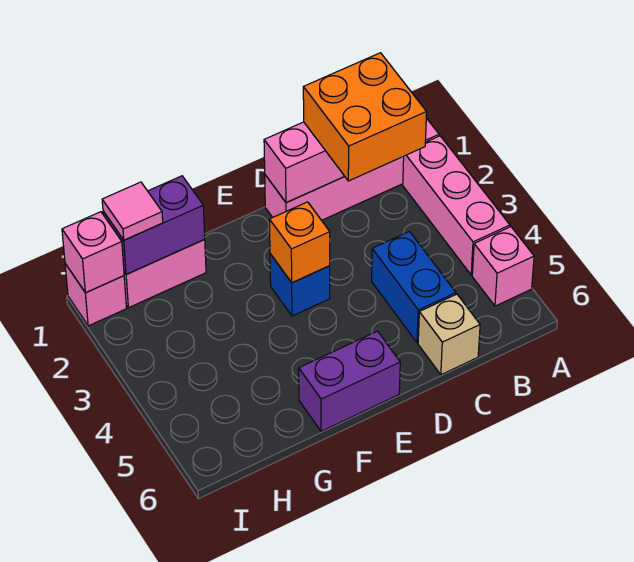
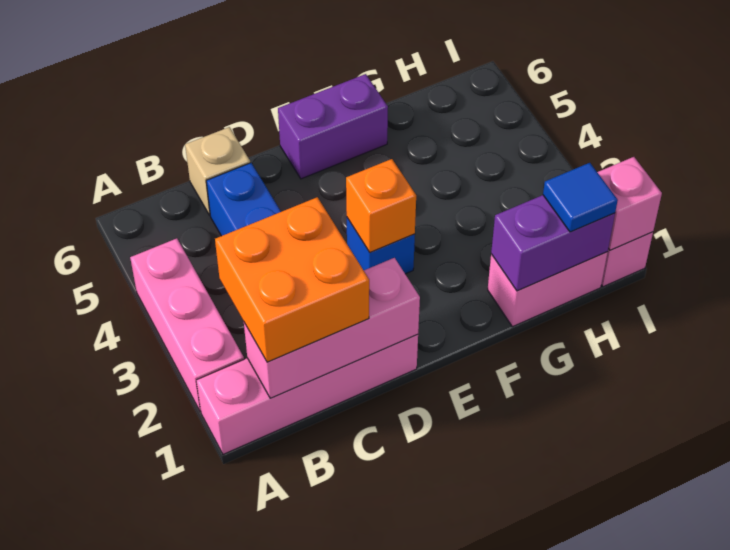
pink 1x1 brick [472,227,534,306] -> none
pink 1x1 tile [102,182,163,240] -> blue 1x1 tile [543,163,618,232]

